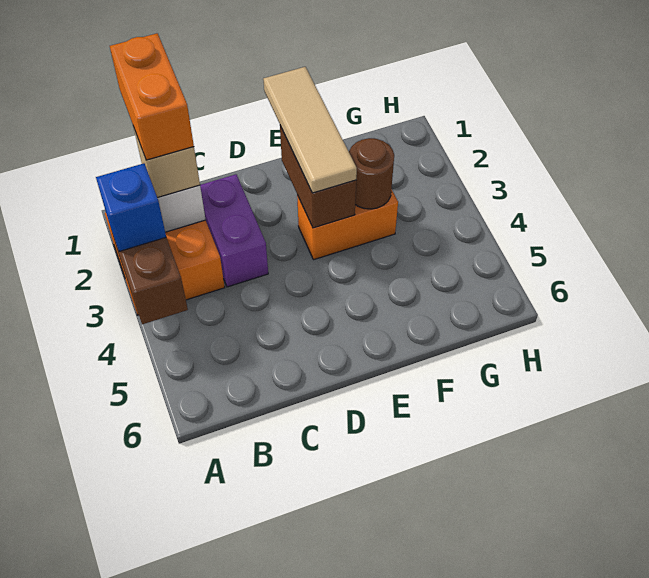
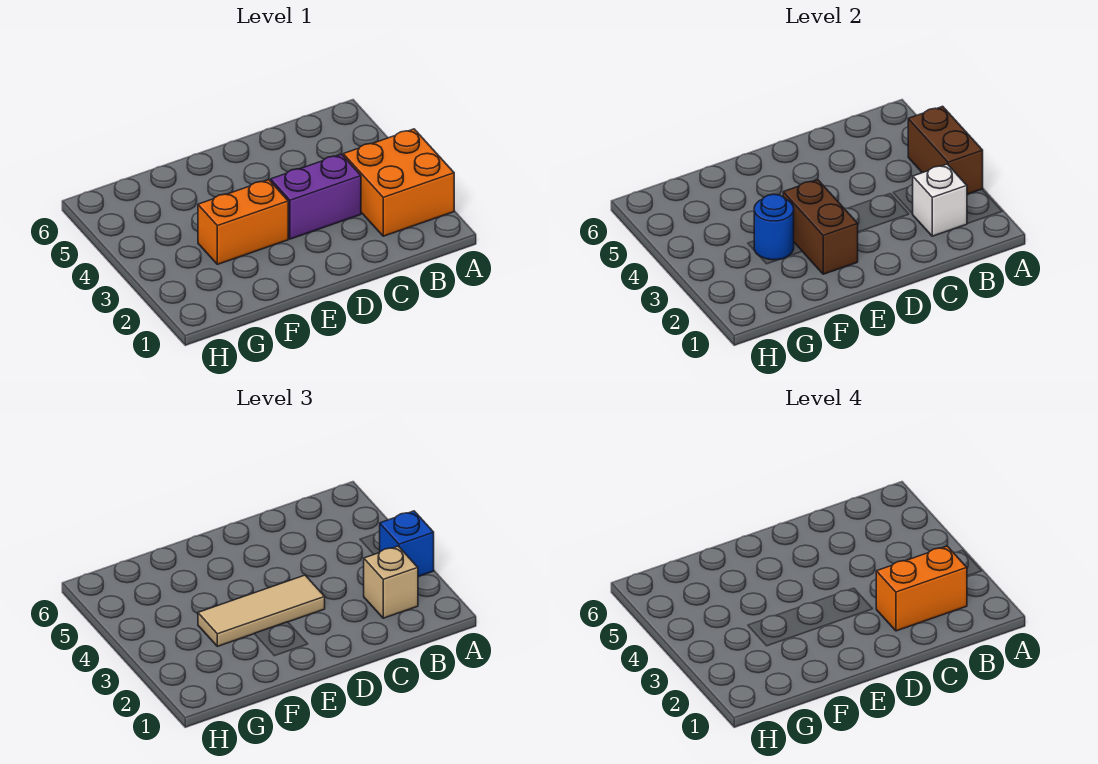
orange 1x2 brick [110,33,194,160] -> orange 1x2 brick turned to [876,546,967,631]
purple 1x2 brick [200,174,268,287] -> purple 1x2 brick turned to [271,154,361,239]
tan 1x3 tile [263,67,357,193] -> tan 1x3 tile turned to [198,575,325,646]
brown 1x1 round brick [349,138,394,209] -> blue 1x1 round brick [754,194,794,260]

